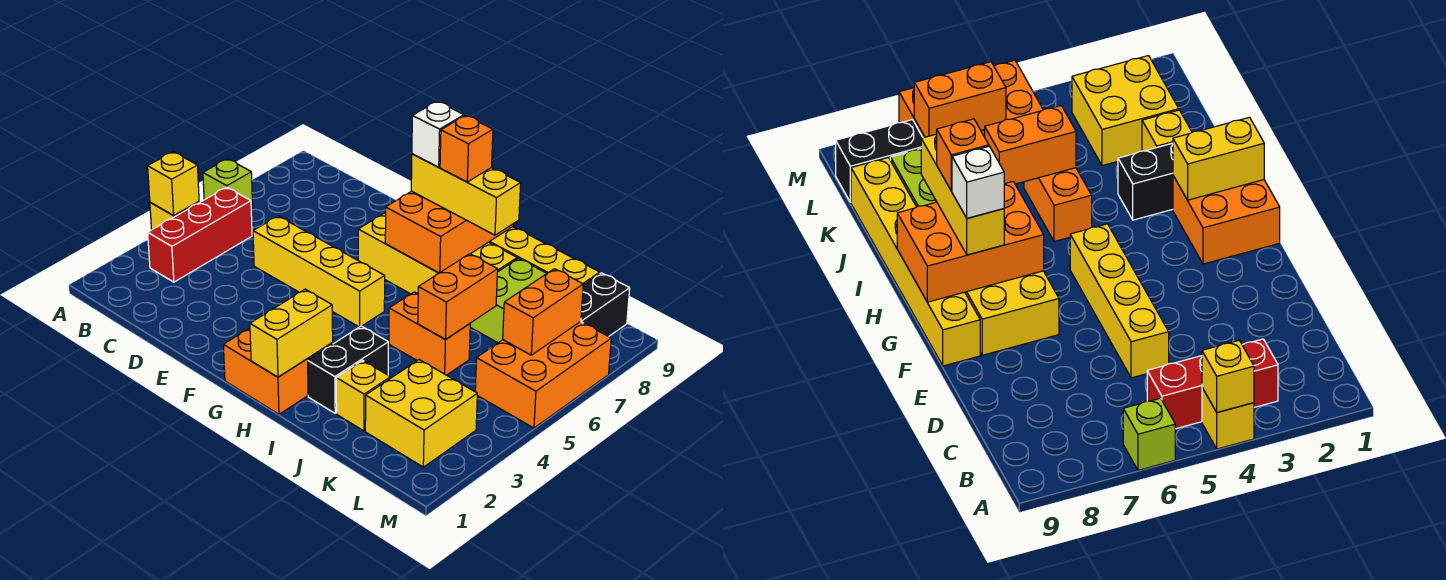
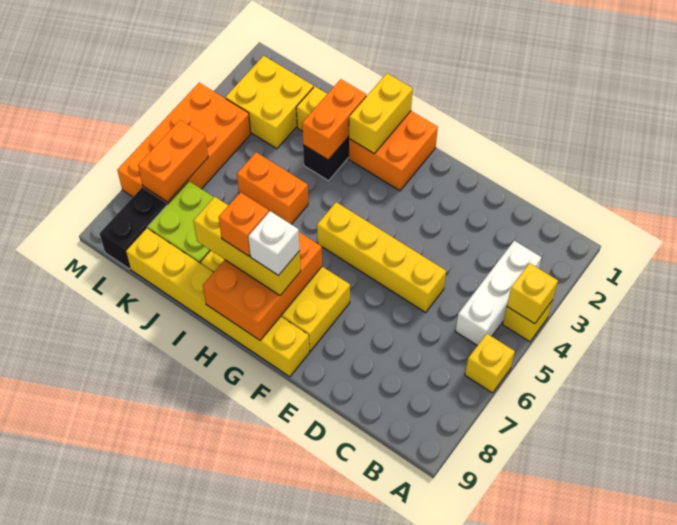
lime 1x1 brick [203,159,253,208] -> yellow 1x1 brick [465,334,515,393]
red 1x3 brick [148,187,252,282] -> white 1x3 brick [455,241,542,346]
orange 1x2 brick [418,254,498,340] -> orange 1x2 brick moved to [302,79,366,160]
orange 2x3 brick [475,321,611,428] -> orange 2x4 brick [117,83,251,205]

